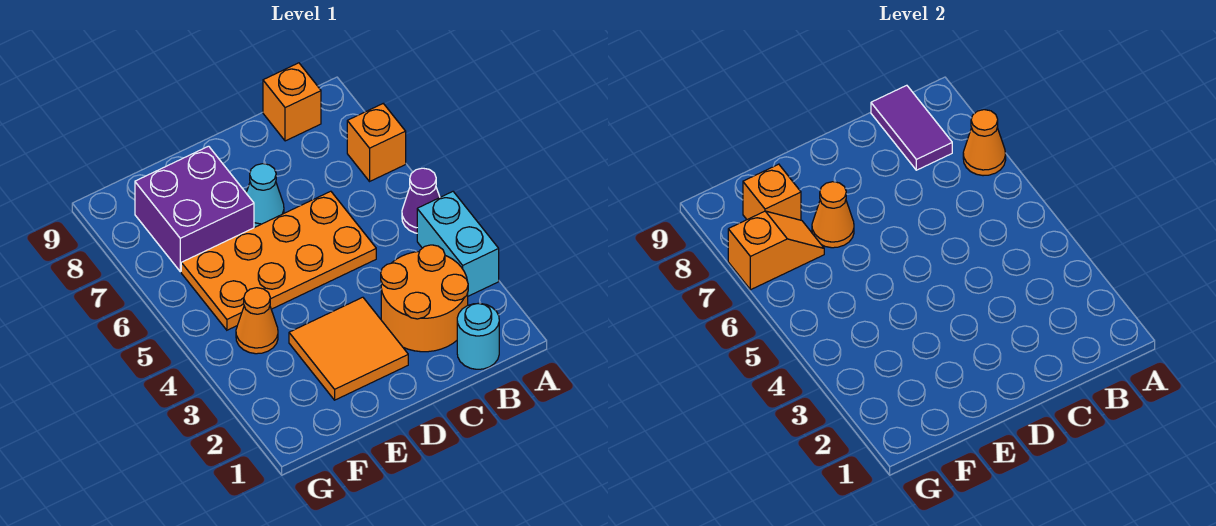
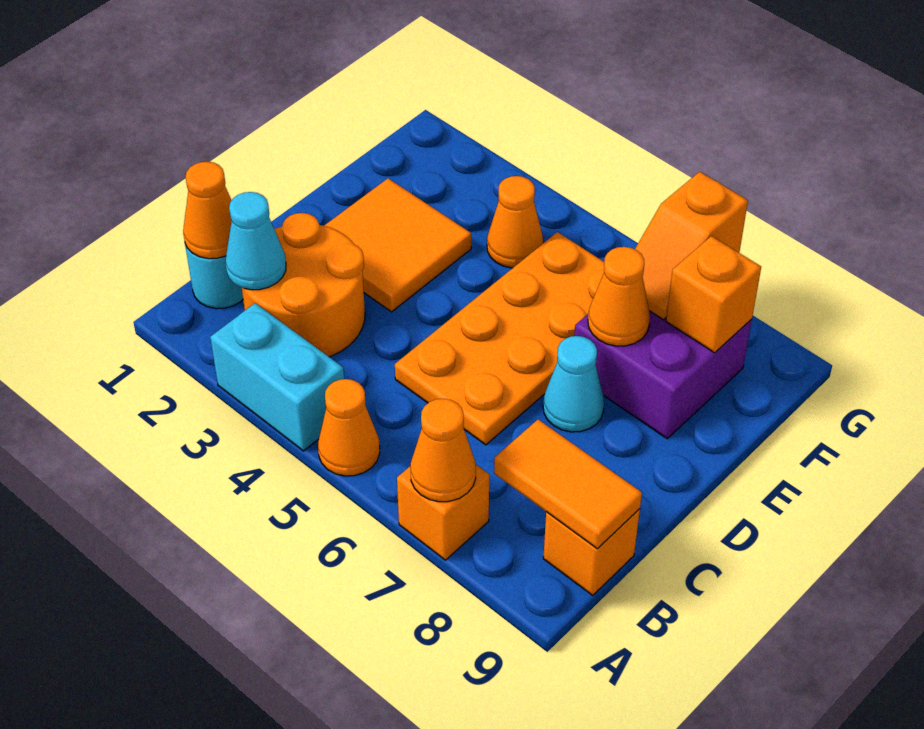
purple 1x1 cone [402,168,440,233] -> orange 1x1 cone [318,379,380,476]
none -> orange 1x1 cone [183,162,232,259]
none -> cyan 1x1 cone [226,192,286,290]
purple 1x2 tile [871,85,952,170] -> orange 1x2 tile [494,420,642,549]

